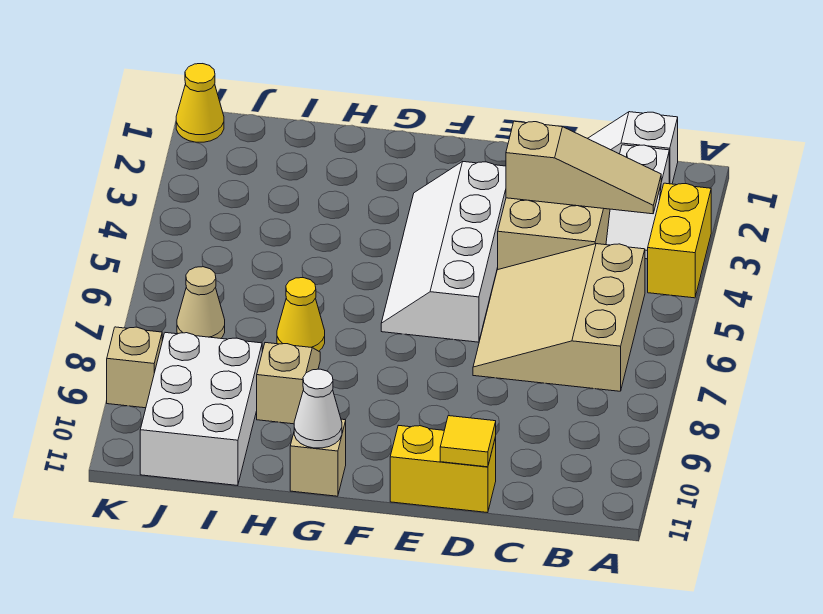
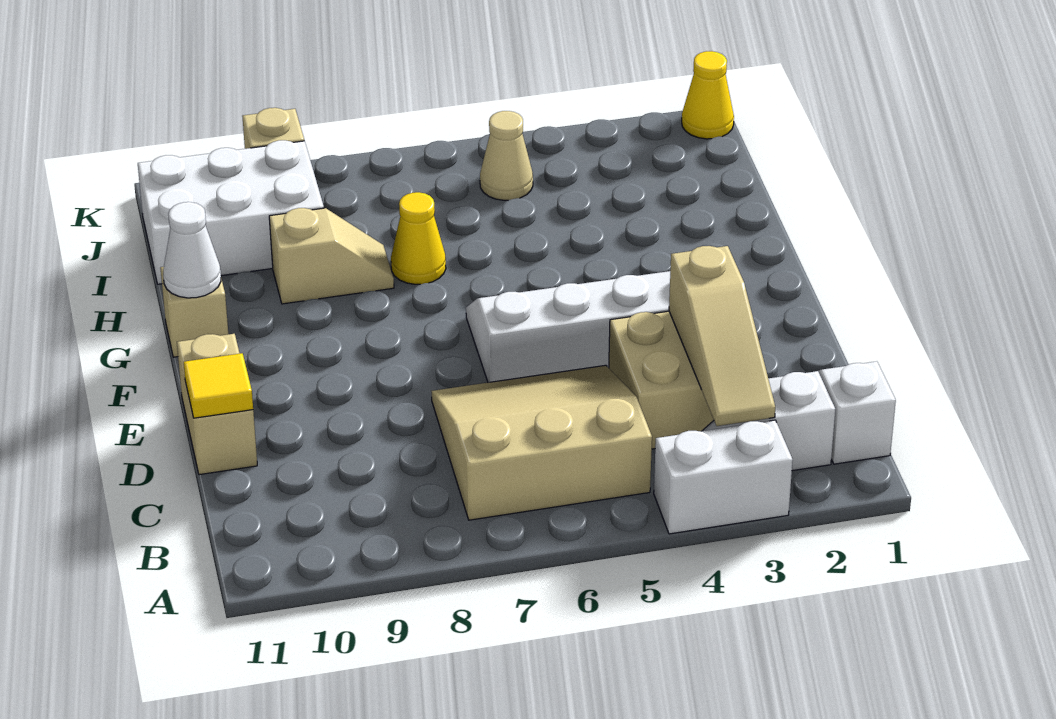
yellow 1x2 brick [648,183,711,298] -> white 1x2 brick [654,420,793,534]
yellow 1x2 brick [390,425,496,513] -> tan 1x2 brick [177,334,257,475]
tan 1x1 cone [177,267,225,338] -> tan 1x1 cone moved to [480,111,533,200]

